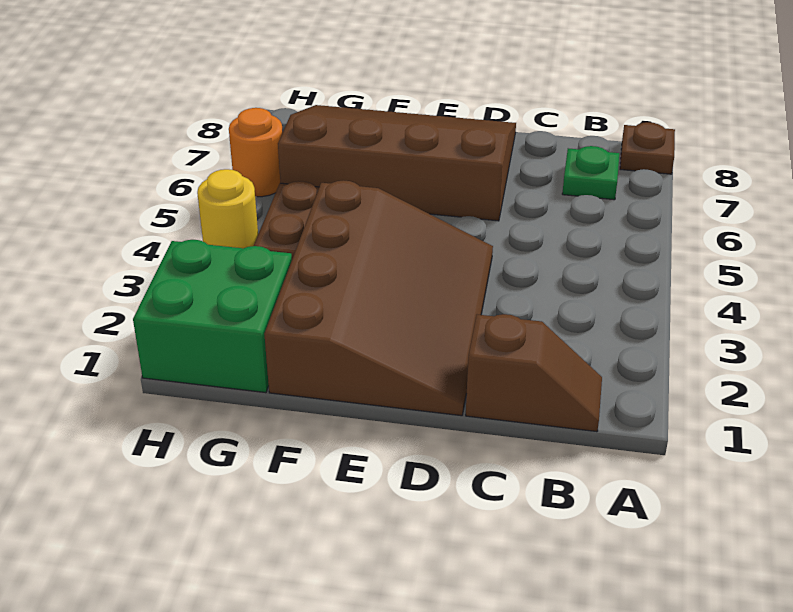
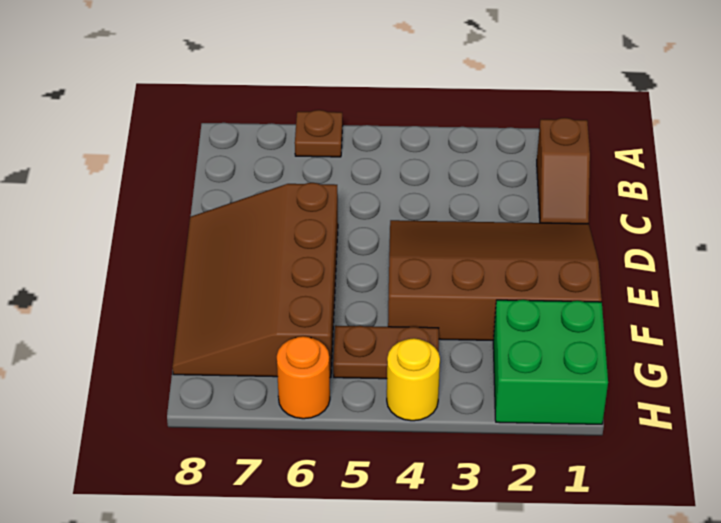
brown 1x1 plate [620,122,675,174] -> brown 1x1 plate moved to [295,110,343,157]
brown 1x2 slope [466,314,602,432] -> brown 1x2 slope turned to [537,118,590,224]
green 1x1 plate [562,146,619,200] -> none

